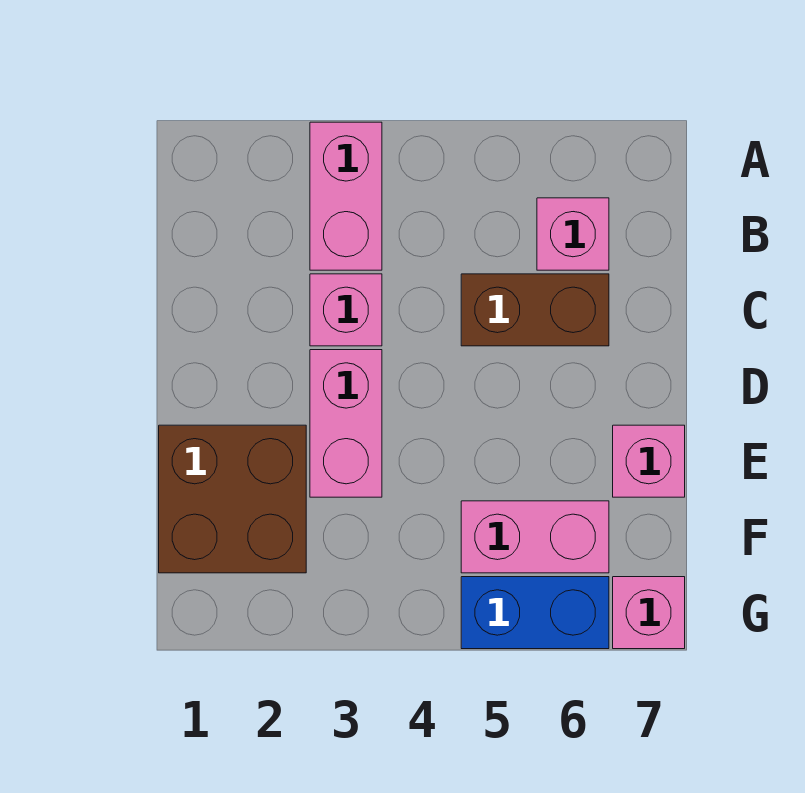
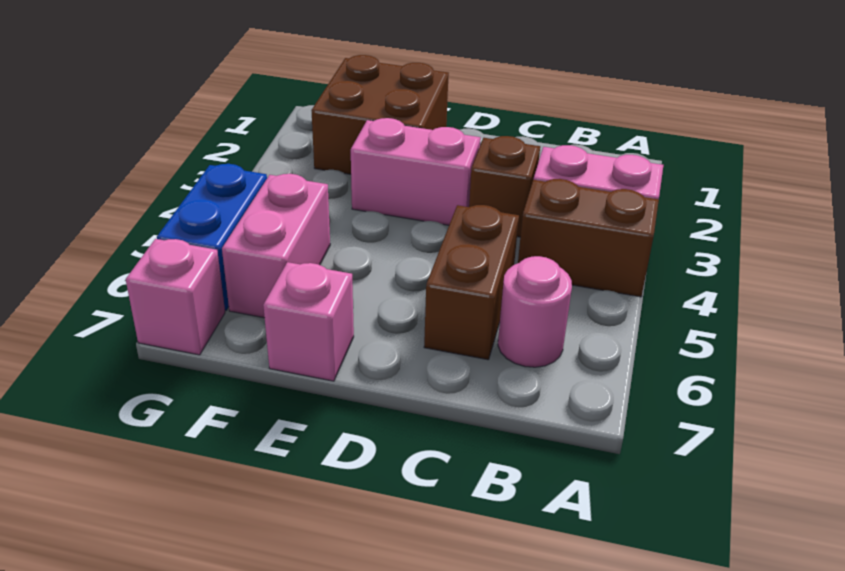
none -> brown 1x2 brick [518,179,659,297]
pink 1x1 brick [537,198,609,270] -> pink 1x1 round brick [498,256,572,367]
pink 1x1 brick [310,274,382,346] -> brown 1x1 brick [469,136,540,237]

